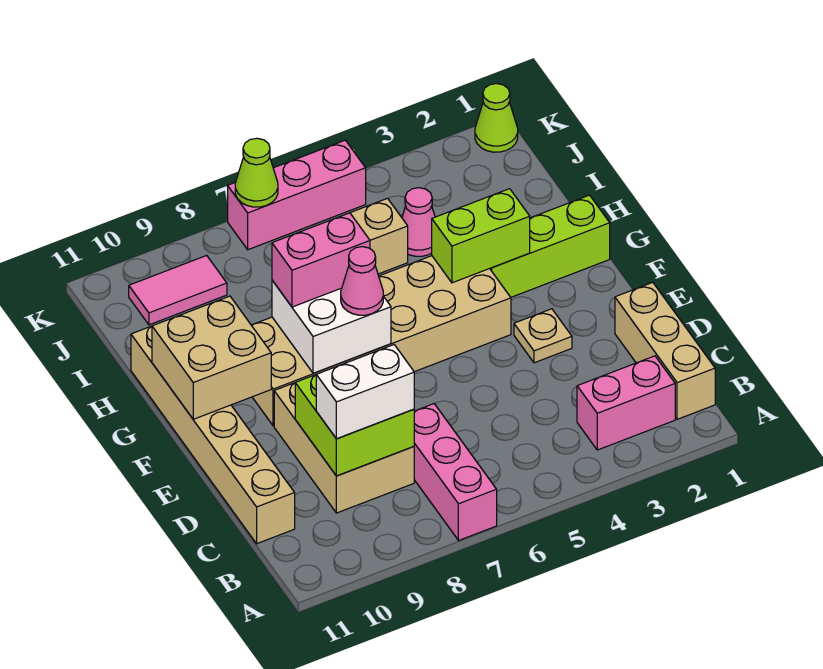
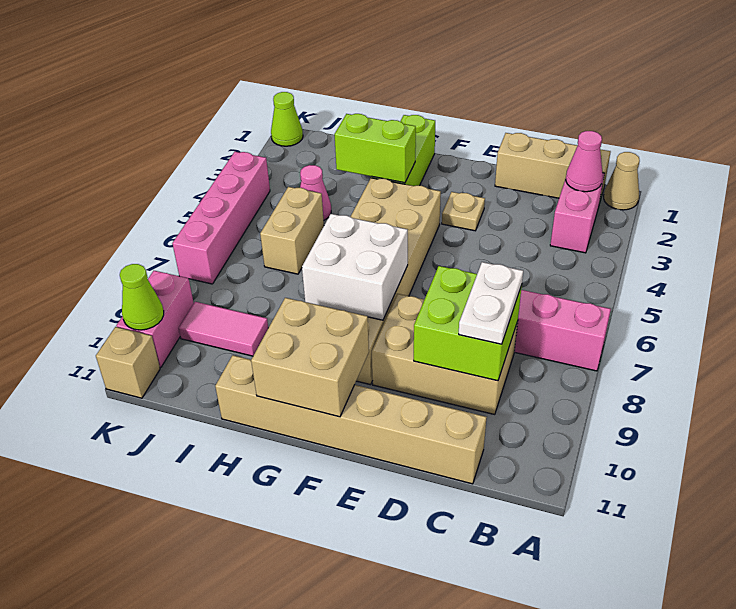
none -> tan 1x1 cone [604,152,640,210]
white 1x2 brick [316,345,414,439] -> white 1x2 plate [459,262,523,344]
pink 1x1 cone [341,247,383,315] -> pink 1x1 cone moved to [566,131,603,192]
lime 1x2 brick [432,189,530,283] -> lime 1x2 brick turned to [334,114,416,183]
pink 1x2 brick [272,213,370,307] -> pink 1x2 brick moved to [116,271,194,367]
pink 1x2 tile [129,255,227,325] -> pink 1x2 tile turned to [179,302,268,356]
pink 1x3 brick [228,140,366,250] -> pink 1x4 brick [172,152,270,284]
lime 1x1 cone [235,138,278,207] -> lime 1x1 cone moved to [120,264,164,330]
none -> tan 1x1 brick [96,327,160,398]

